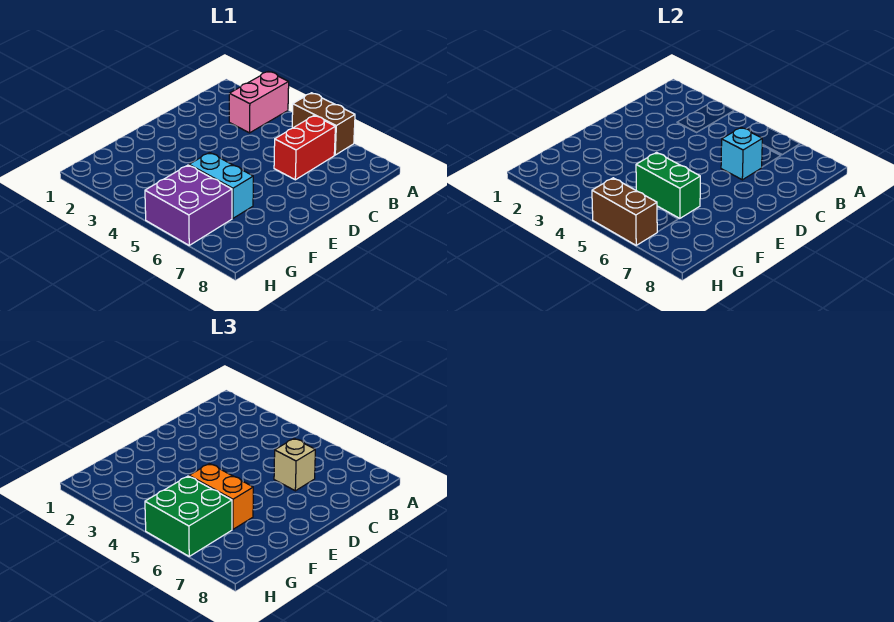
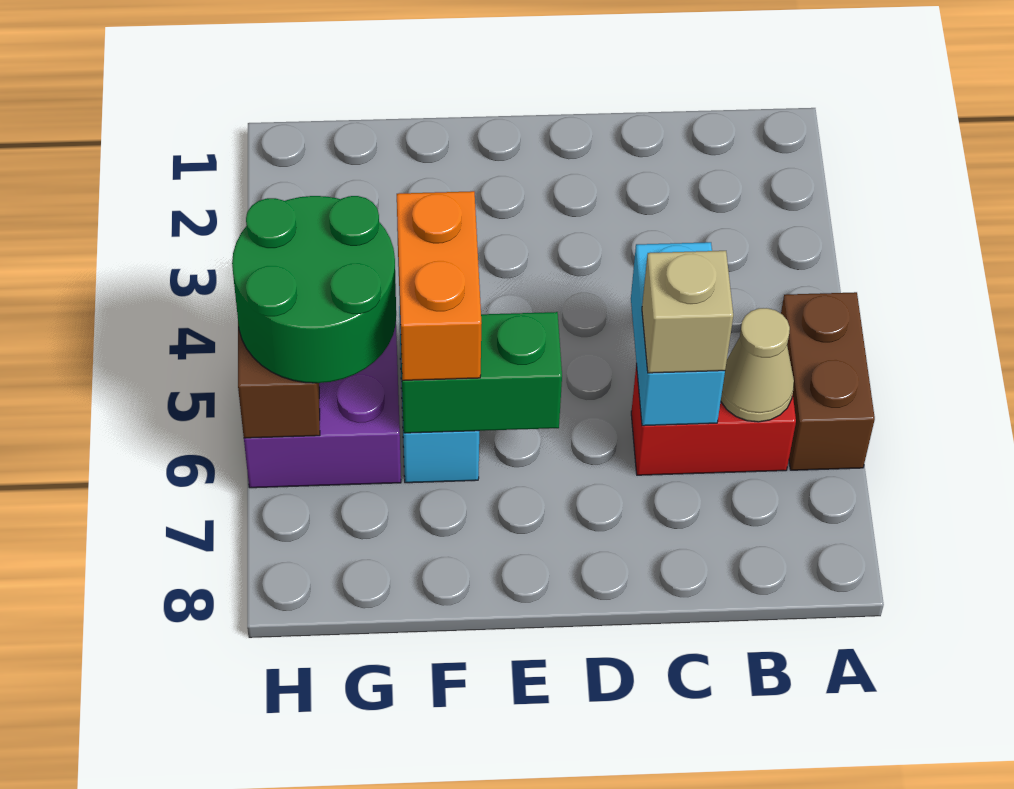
pink 1x2 brick [229,71,289,133] -> none
none -> tan 1x1 cone [721,308,794,422]
cyan 1x1 brick [721,128,762,180] -> cyan 1x2 brick [631,242,725,426]
green 1x2 brick [636,153,700,218] -> green 1x2 brick turned to [400,312,562,433]
green 2x2 brick [145,476,232,556] -> green 2x2 round brick [232,196,396,383]

